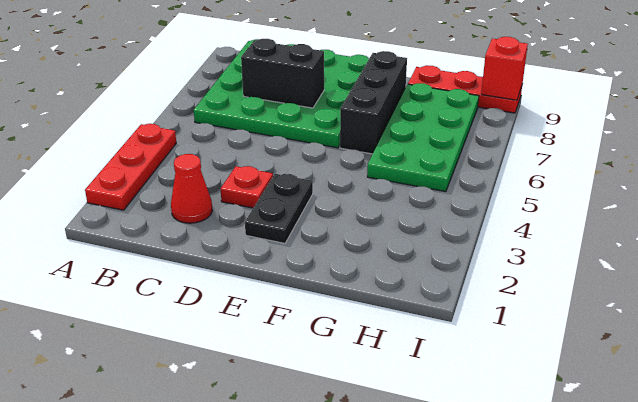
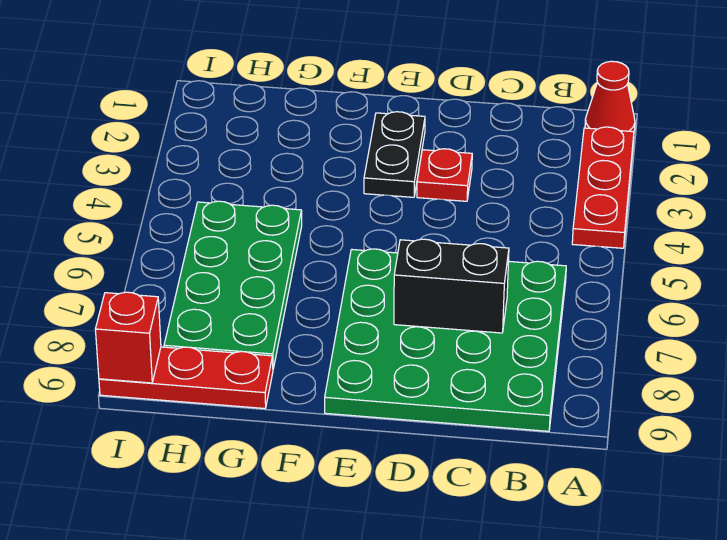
red 1x1 cone [171,154,212,223] -> red 1x1 cone moved to [585,61,635,132]
black 1x3 brick [340,51,407,154] -> none

